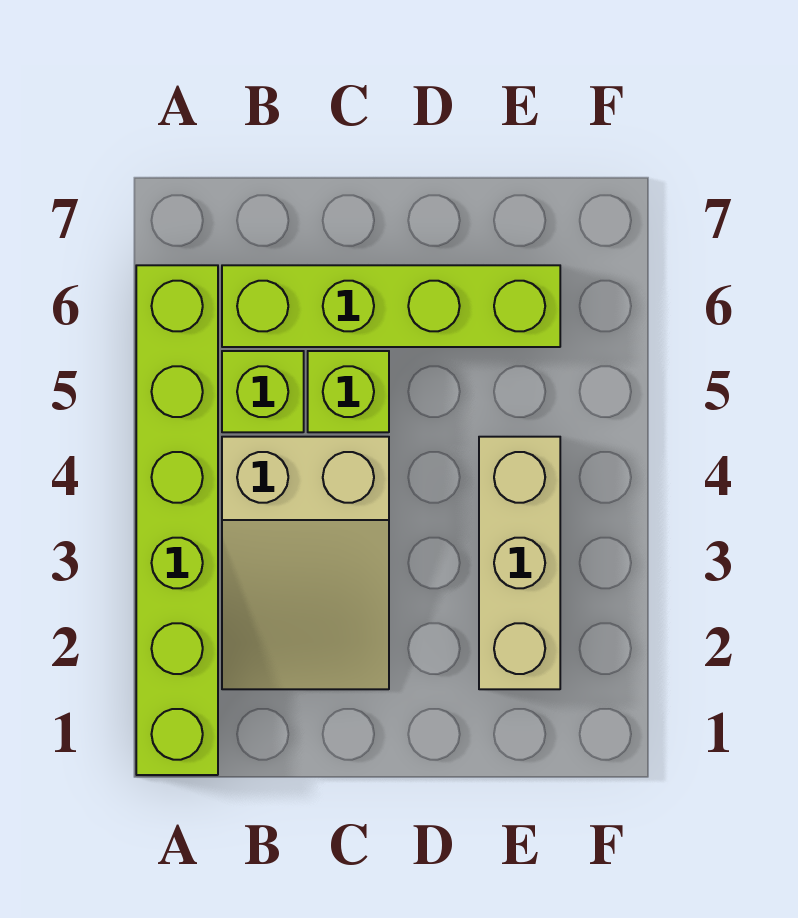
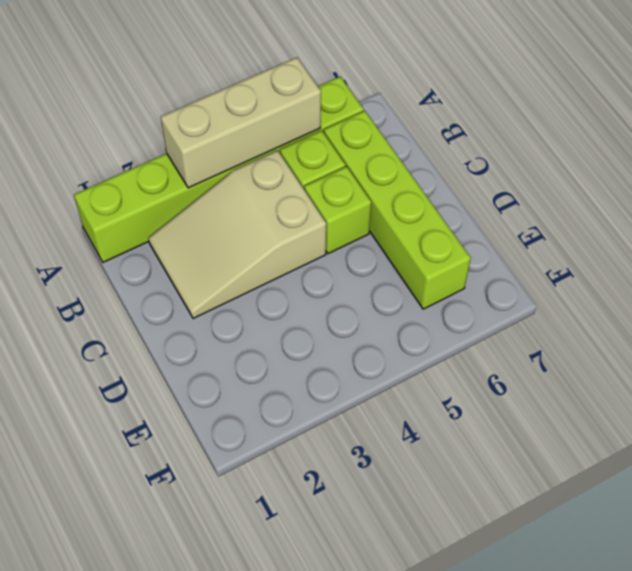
tan 1x3 brick [479,437,560,689] -> tan 1x3 brick moved to [161,57,321,188]

